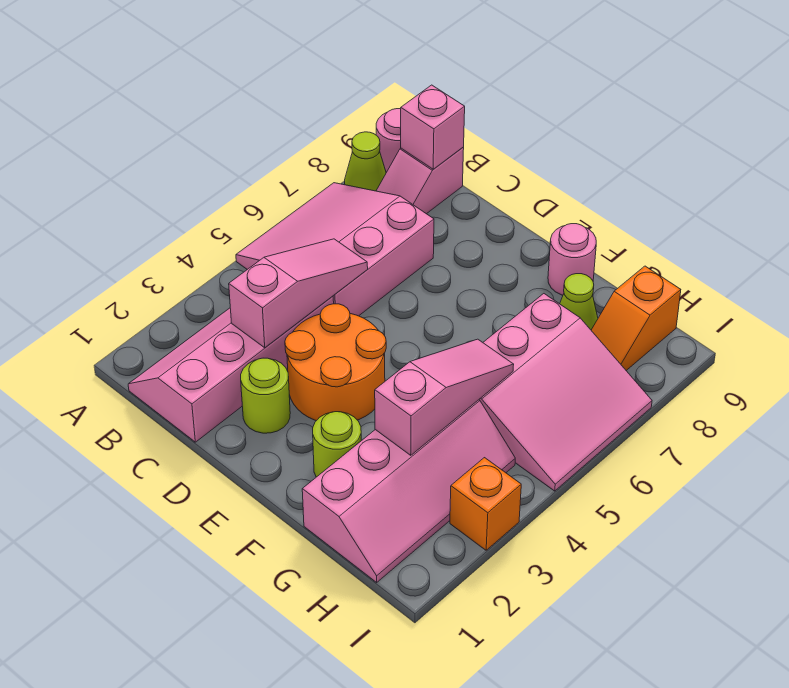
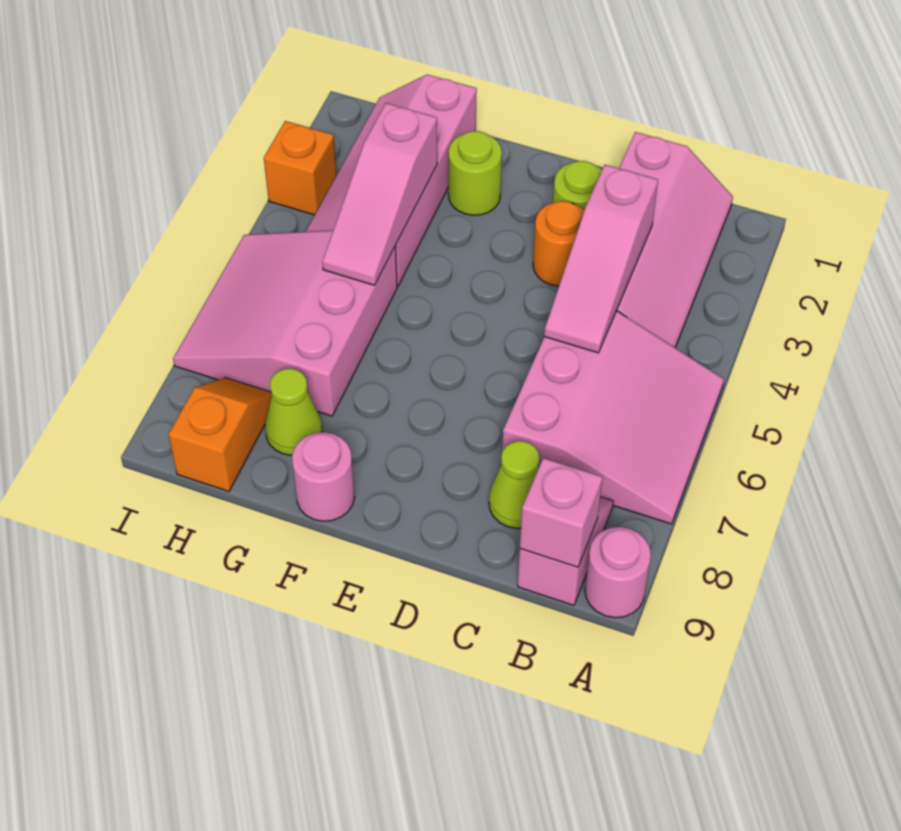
lime 1x1 cone [345,132,386,191] -> lime 1x1 cone moved to [489,441,539,528]
orange 2x2 round brick [285,304,386,421] -> orange 1x1 round brick [533,201,584,286]

